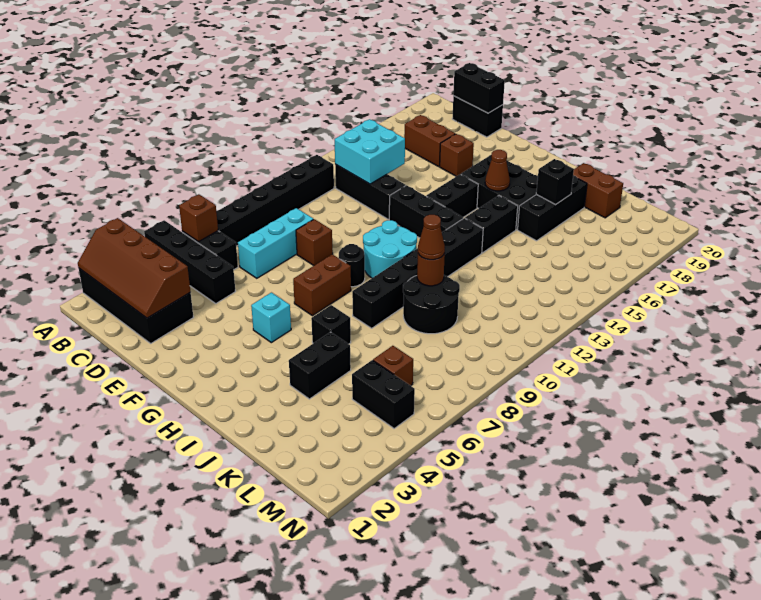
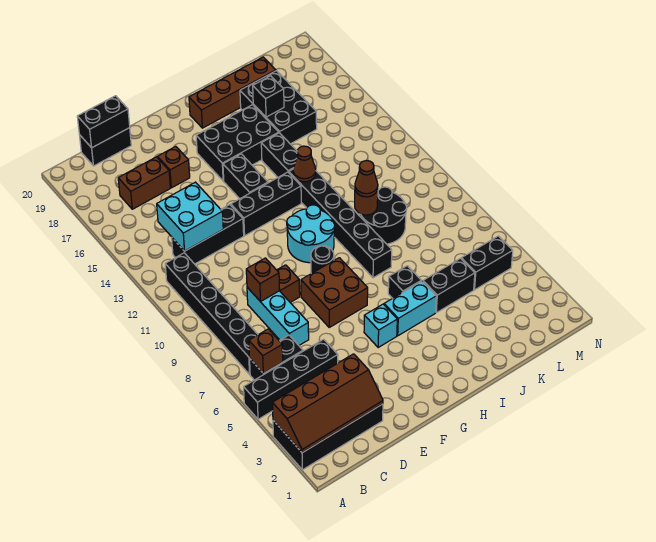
brown 1x2 brick [293,254,351,316] -> brown 2x2 brick [301,258,368,327]
none -> cyan 1x2 brick [384,281,436,336]
brown 1x1 cone [485,150,510,191] -> brown 1x1 cone moved to [293,146,316,182]
black 1x2 brick [289,332,351,399] -> black 1x2 brick turned to [423,259,475,313]
black 1x3 brick [518,175,587,241] -> black 2x3 brick [240,71,317,144]
brown 1x2 brick [573,163,623,218] -> brown 1x4 brick [189,57,276,128]
brown 1x1 brick [373,346,413,386] -> brown 1x1 brick moved to [246,258,279,302]

